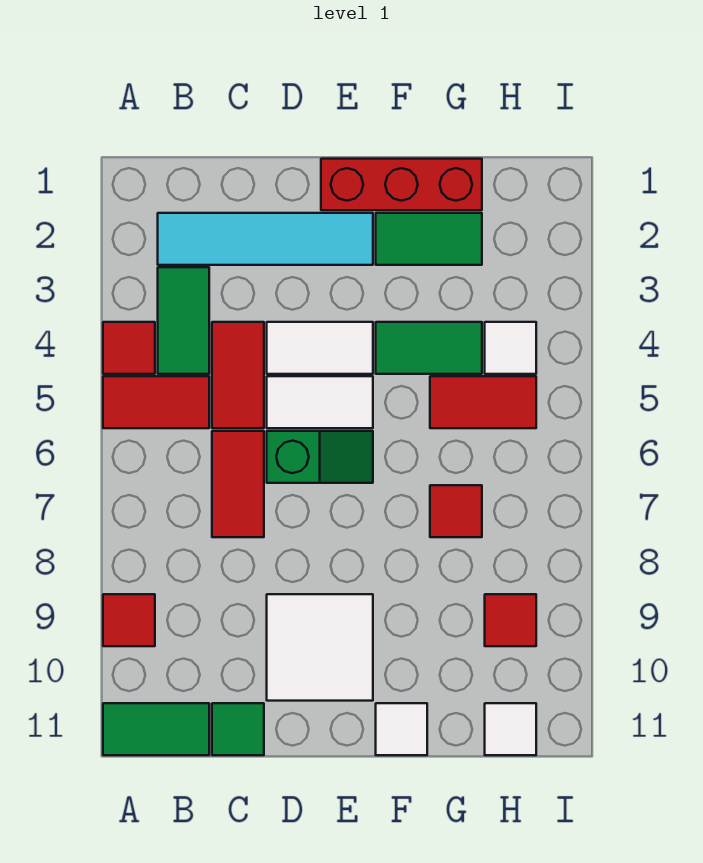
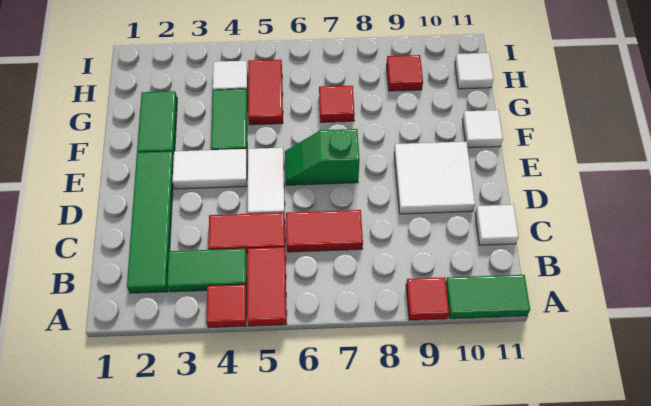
green 1x2 tile [103,703,209,755] -> green 1x2 tile turned to [446,275,530,319]
cyan 1x4 tile [158,213,373,265] -> green 1x4 tile [127,151,174,293]
green 1x1 tile [212,703,264,755] -> white 1x1 tile [475,205,519,245]
white 1x2 tile [267,322,373,374] -> white 1x2 tile turned to [172,149,247,189]
green 1x2 slope [267,431,373,483] -> green 1x2 slope turned to [285,129,360,185]
red 1x3 brick [321,159,482,210] -> none

